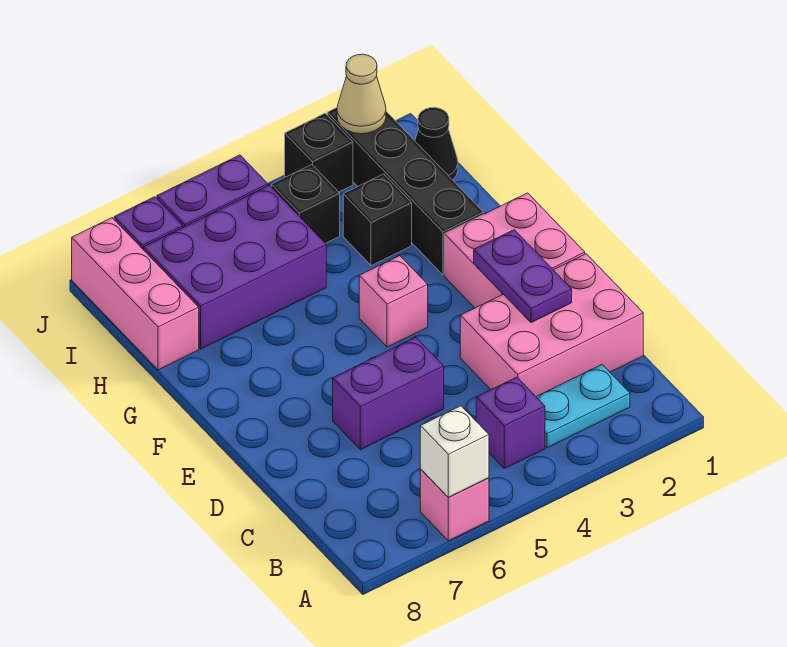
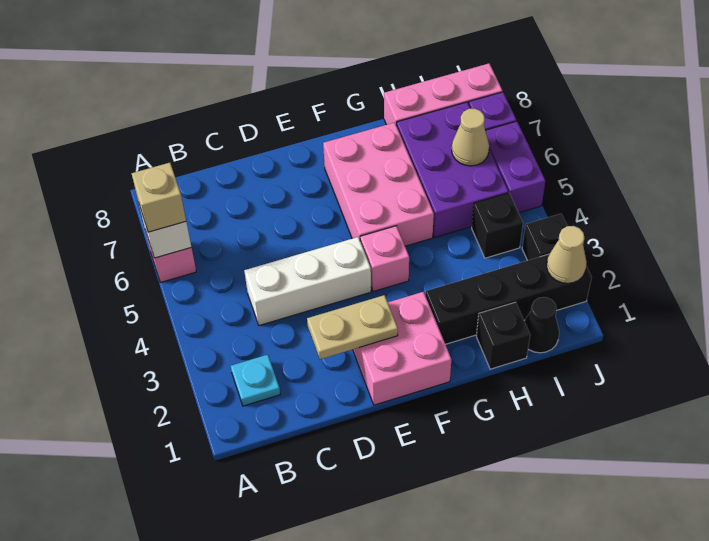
none -> tan 1x1 brick [132,163,186,232]
cyan 1x2 plate [536,365,630,448] -> cyan 1x1 plate [231,355,280,406]
purple 1x1 brick [476,377,545,469] -> none
pink 2x3 brick [460,254,643,396] -> pink 2x3 brick moved to [323,123,434,246]
none -> white 1x3 brick [244,237,371,325]
purple 1x2 plate [474,230,572,323] -> tan 1x2 plate [307,295,398,359]
purple 1x2 brick [333,337,444,450] -> none
black 1x1 brick [343,174,412,266] -> black 1x1 brick moved to [476,302,530,369]
none -> tan 1x1 cone [452,109,489,166]

